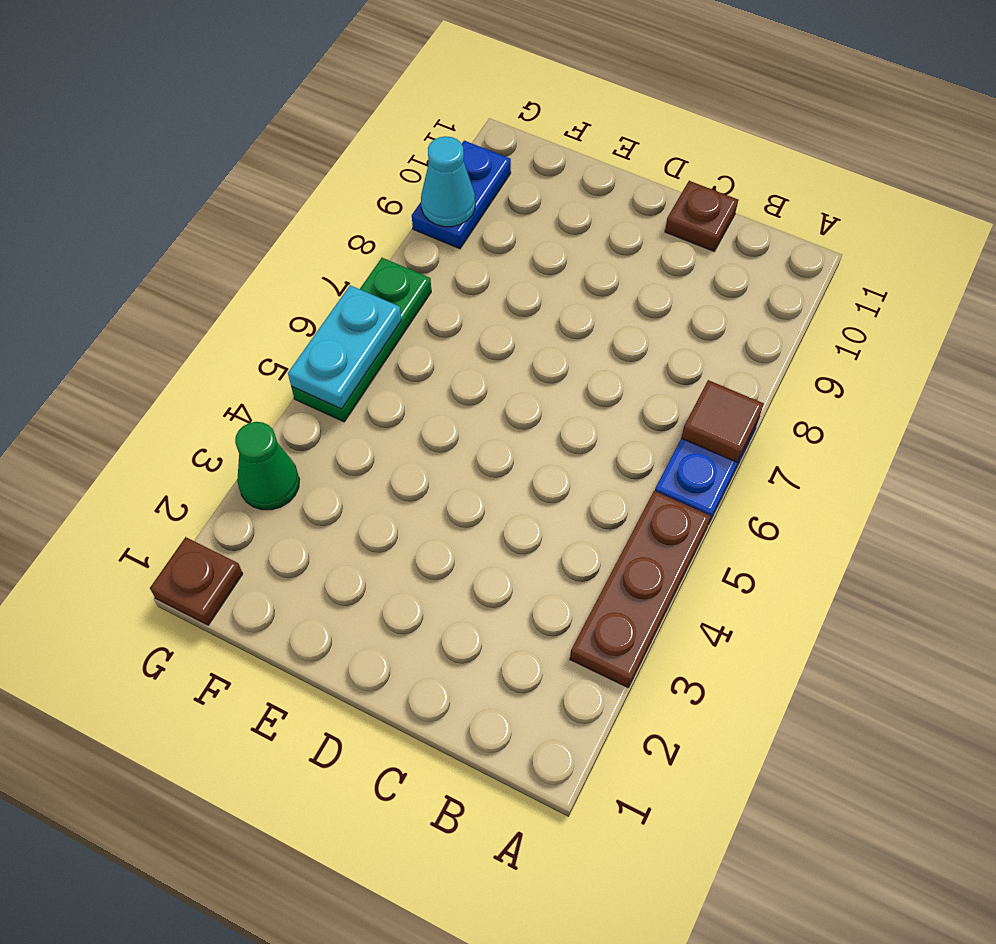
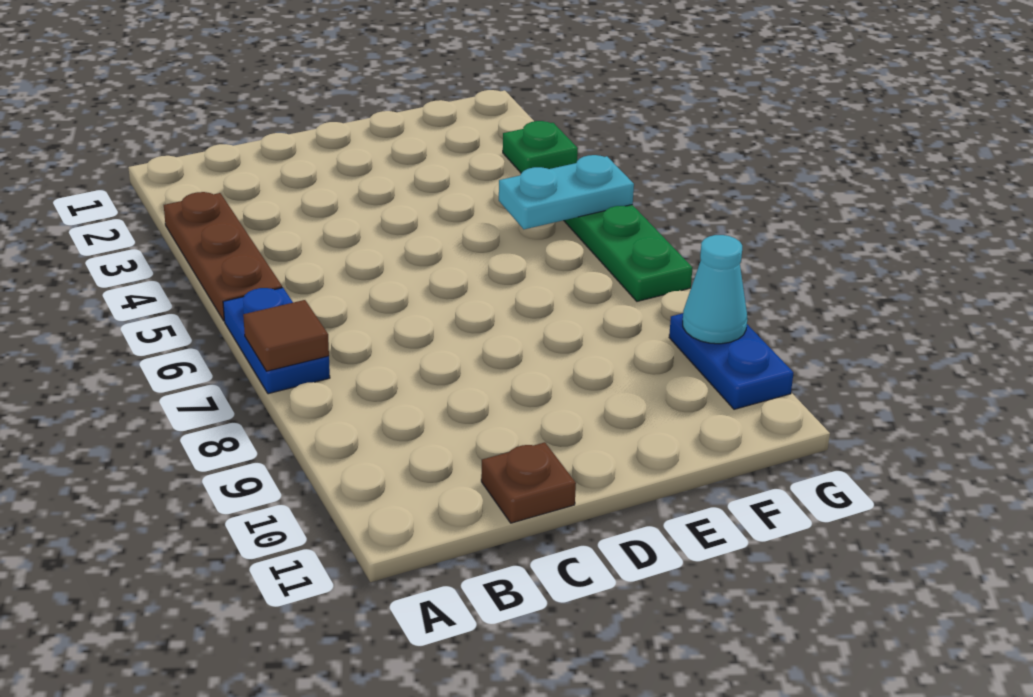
brown 1x1 plate [150,537,243,625] -> none
green 1x1 cone [235,422,300,510] -> green 1x1 plate [503,121,578,173]
cyan 1x2 plate [288,285,402,409] -> cyan 1x2 plate turned to [499,155,634,229]

